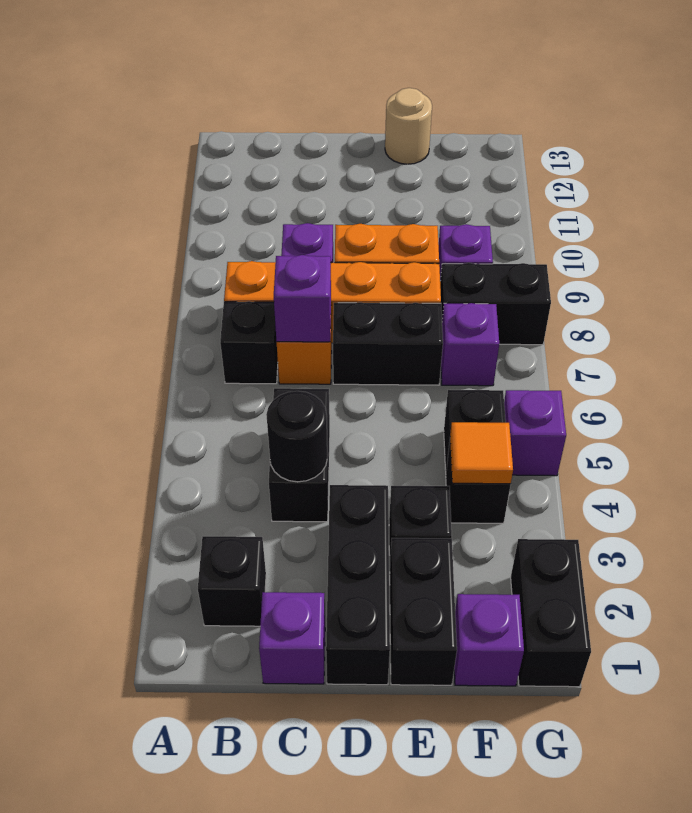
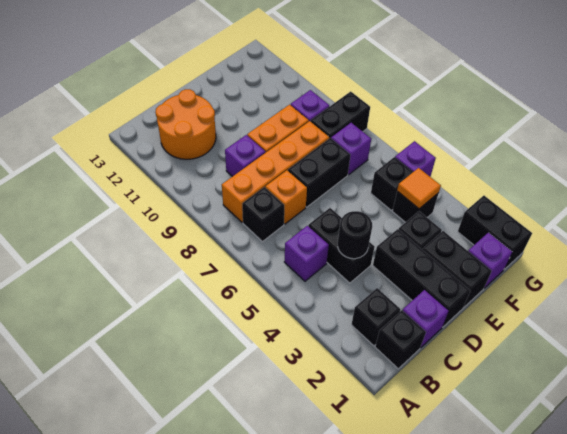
none -> black 1x1 brick [375,310,426,369]
none -> orange 2x2 round brick [156,89,216,159]
purple 1x1 brick [274,255,331,342] -> purple 1x1 brick moved to [284,226,329,281]
tan 1x1 round brick [385,88,432,164] -> none

